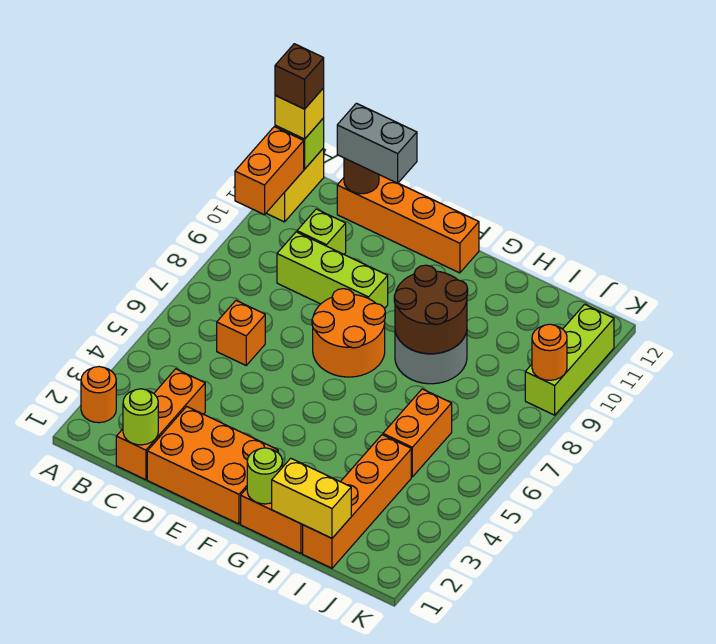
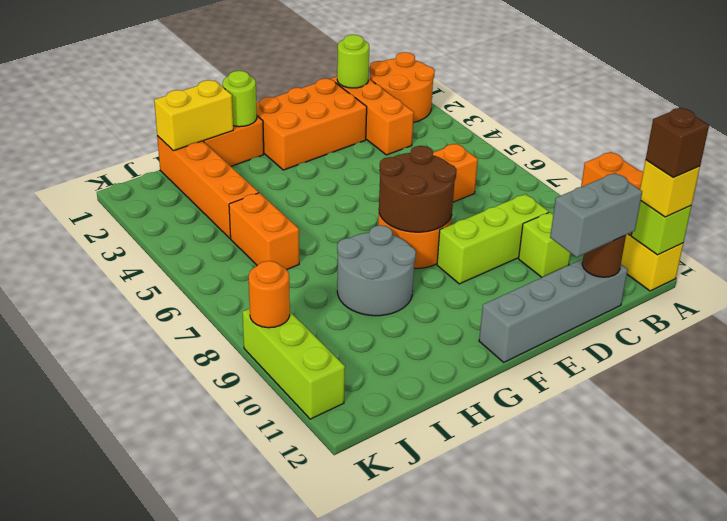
orange 1x1 round brick [81,367,116,423] -> orange 2x2 round brick [370,52,435,123]
orange 1x4 brick [337,175,479,273] -> grey 1x4 brick [479,259,628,362]
brown 2x2 round brick [394,265,468,354] -> brown 2x2 round brick moved to [379,146,457,232]

